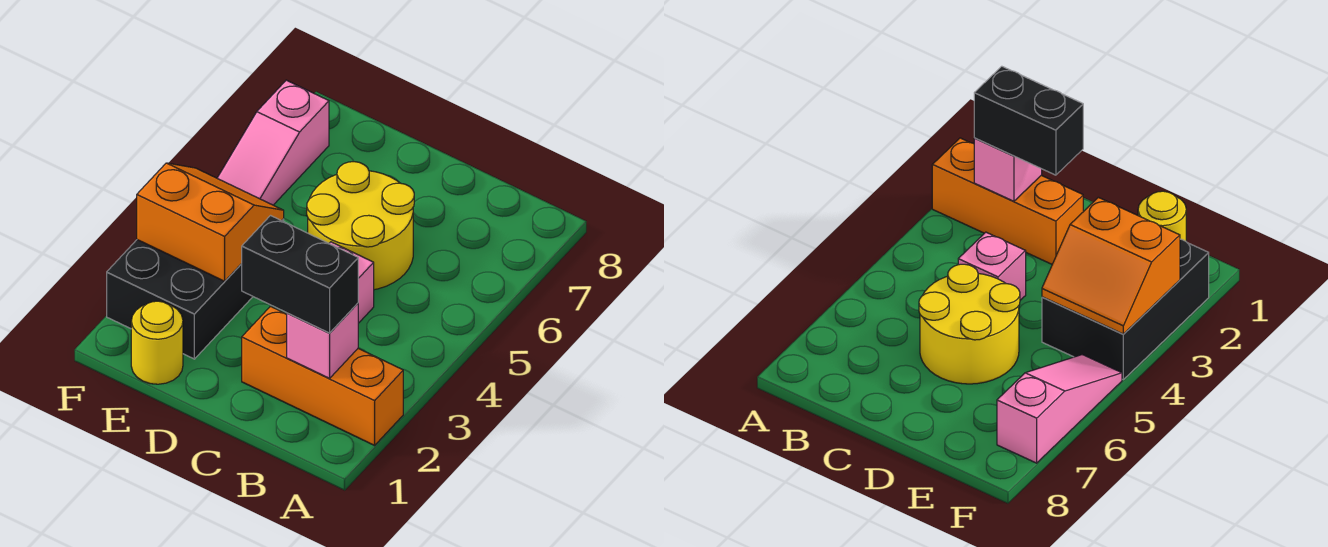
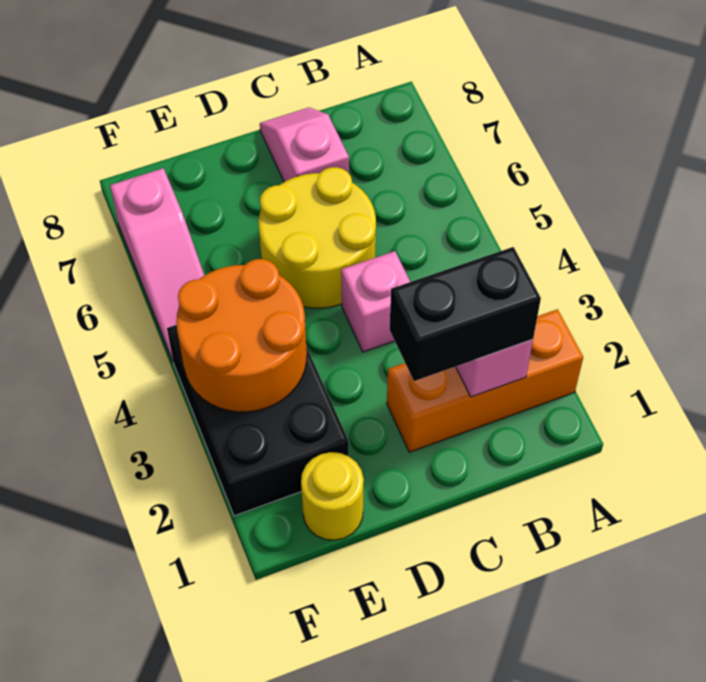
none -> pink 1x2 slope [260,107,349,182]
orange 2x2 slope [137,163,284,281] -> orange 2x2 round brick [176,259,307,412]

